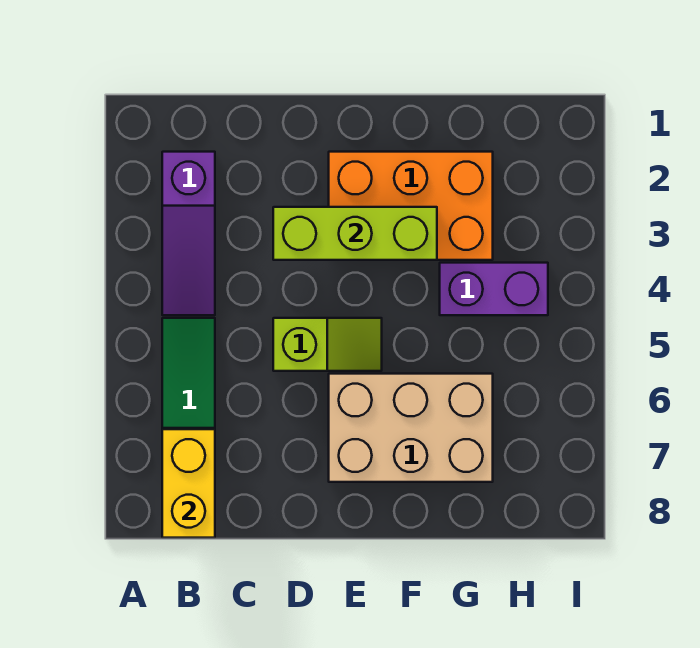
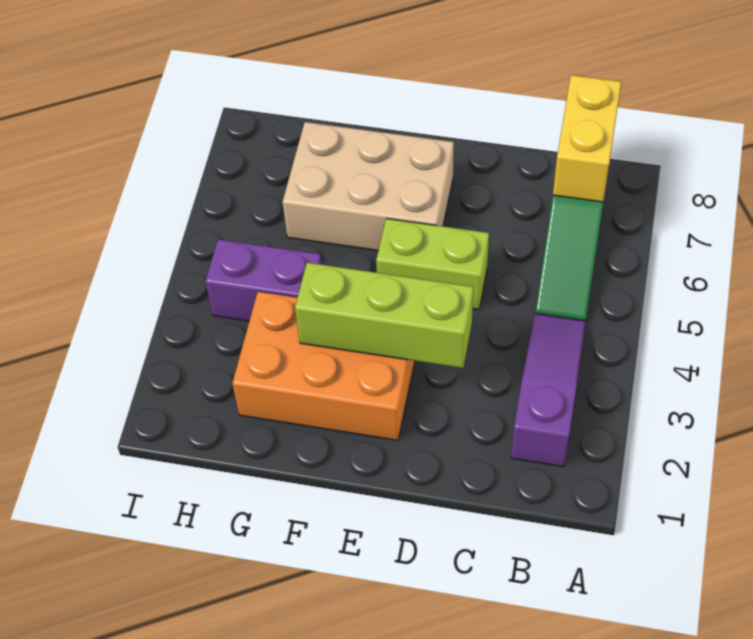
lime 1x2 slope [273,318,382,371] -> lime 1x2 brick [376,218,489,310]

